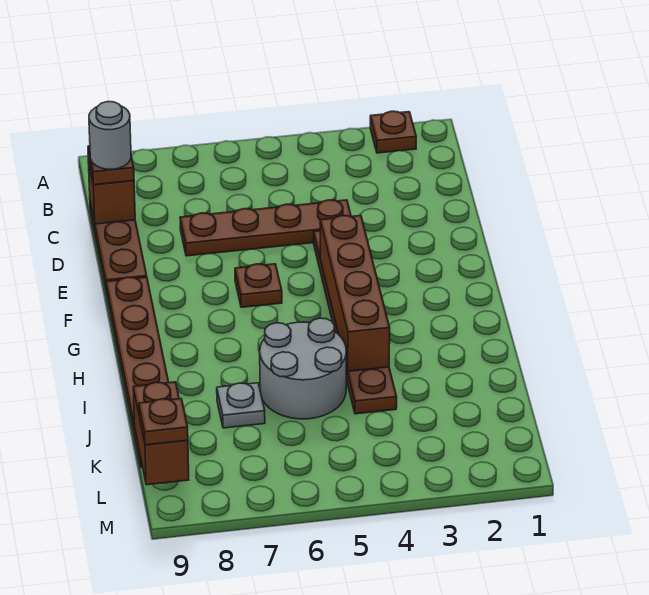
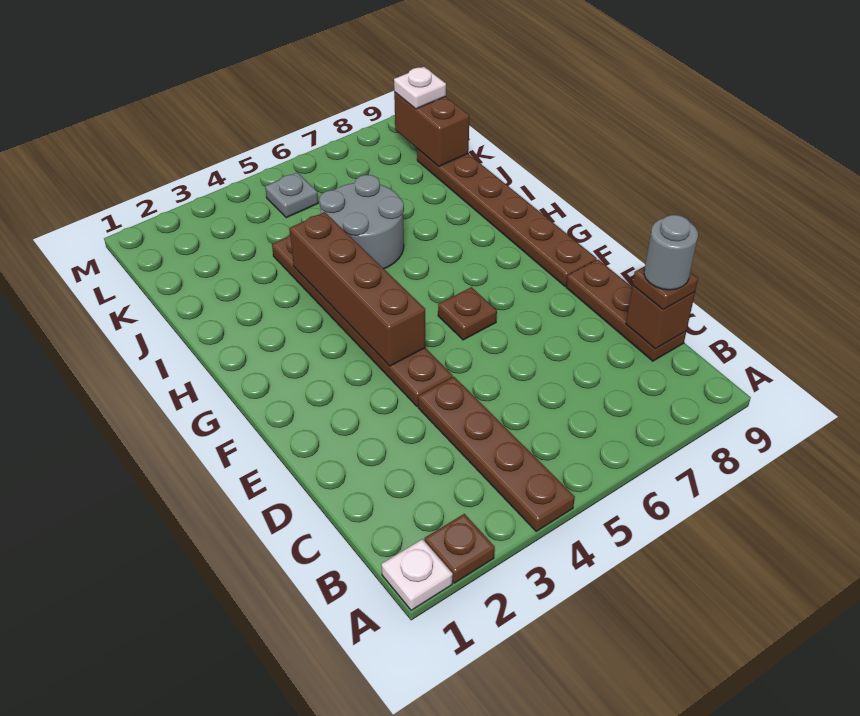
none -> white 1x1 plate [381,539,453,610]
brown 1x4 plate [180,200,351,256] -> brown 1x4 plate turned to [418,377,575,531]
grey 1x1 plate [217,383,265,428] -> grey 1x1 plate moved to [265,172,318,218]
brown 1x1 plate [139,399,188,445] -> white 1x1 plate [394,67,446,109]

